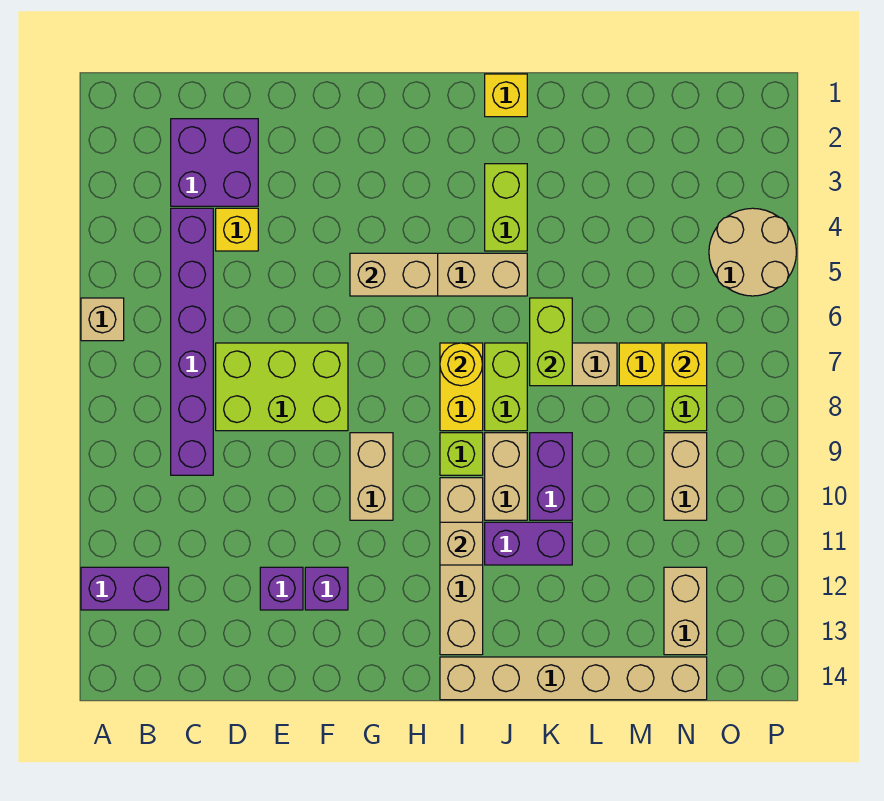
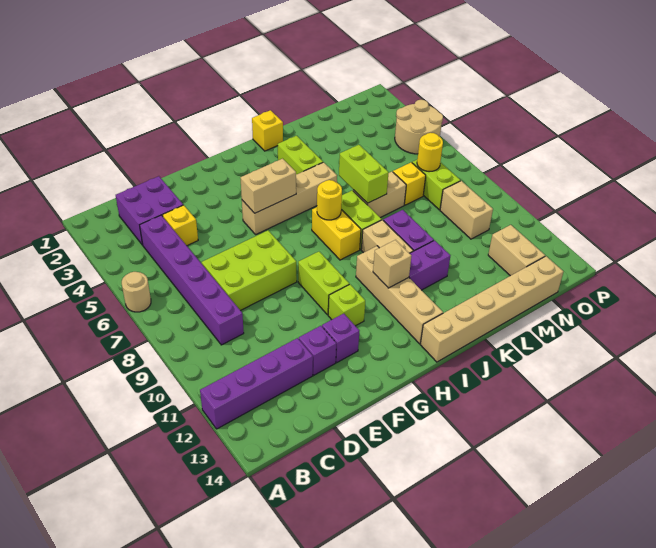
tan 1x1 brick [81,298,124,341] -> tan 1x1 round brick [122,272,151,312]
purple 1x2 brick [81,567,169,610] -> purple 1x4 brick [200,338,313,429]
tan 1x2 brick [350,433,393,520] -> lime 1x2 brick [298,252,349,315]
lime 1x1 brick [440,433,483,475] -> lime 1x1 brick moved to [328,284,365,326]
yellow 1x1 brick [664,343,707,386] -> yellow 1x1 round brick [417,133,443,172]

